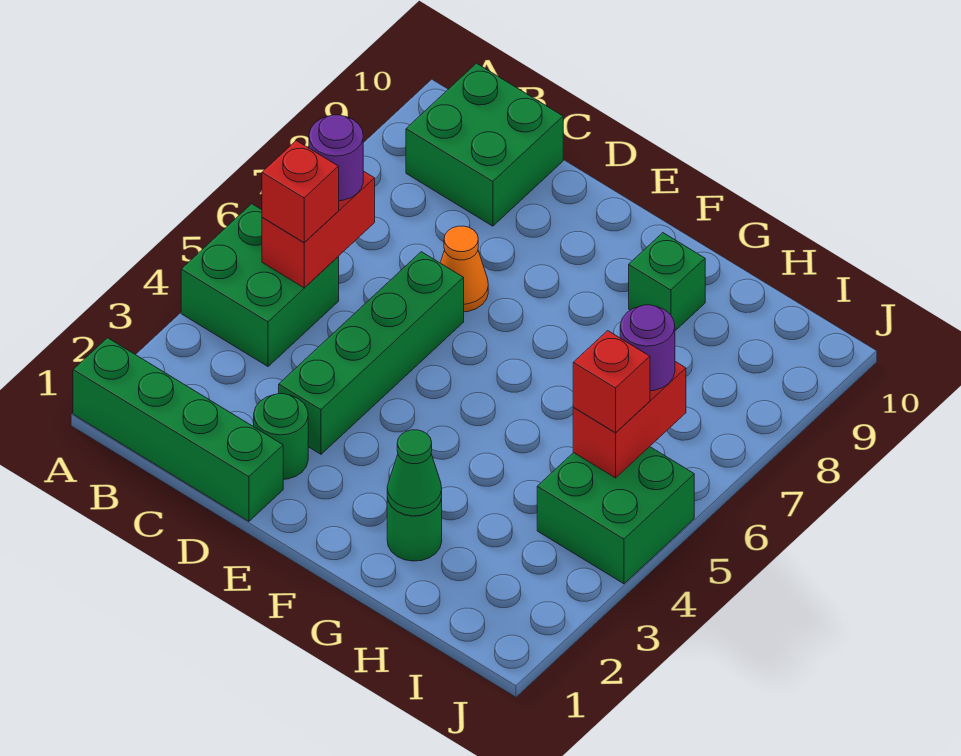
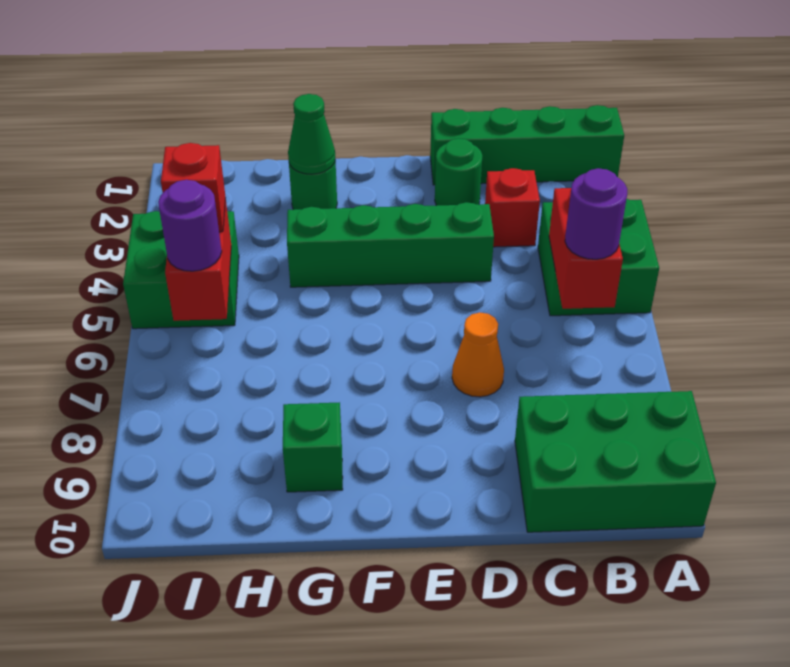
red 1x1 brick [262,141,339,243] -> red 1x1 brick moved to [485,168,540,247]
green 2x2 brick [406,63,563,226] -> green 2x3 brick [515,391,716,532]
green 1x4 brick [279,252,464,454] -> green 1x4 brick turned to [287,202,494,287]

